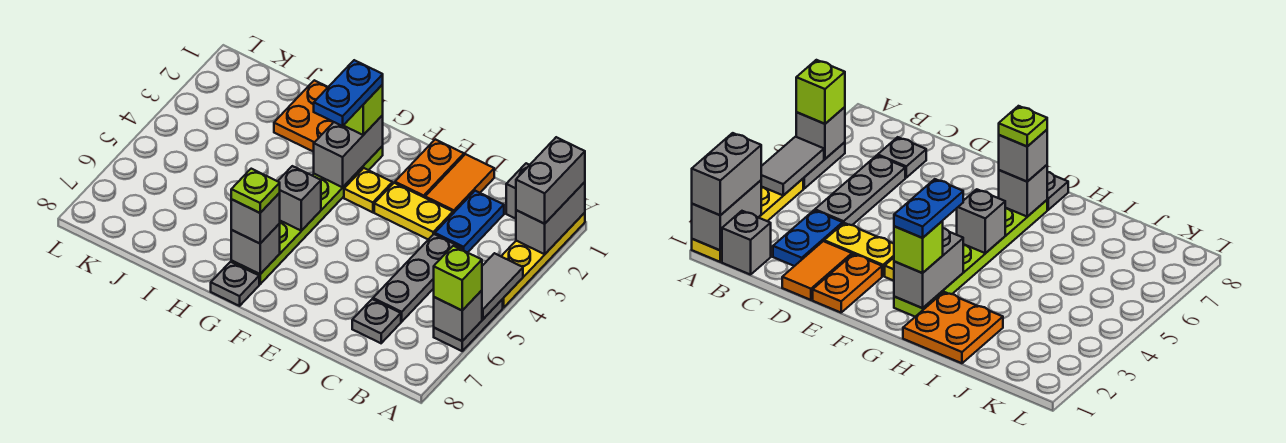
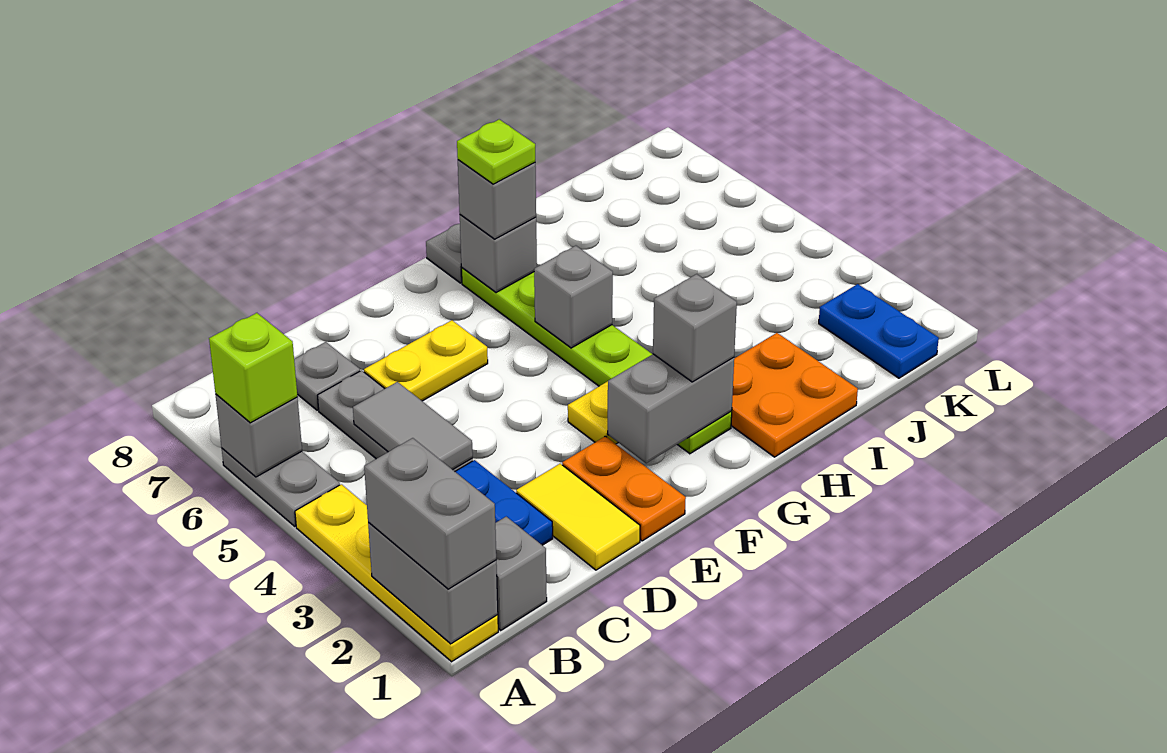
grey 1x2 tile [482,253,523,319] -> grey 1x2 tile moved to [353,382,473,470]
orange 1x2 tile [425,154,494,213] -> yellow 1x2 tile [516,464,640,570]
yellow 1x2 plate [374,183,453,240] -> yellow 1x2 plate moved to [364,320,488,401]
grey 1x2 brick [314,115,383,187] -> grey 1x2 brick turned to [608,354,734,463]
lime 1x1 brick [343,85,383,135] -> grey 1x1 brick [653,274,737,382]
blue 1x2 plate [314,60,383,126] -> blue 1x2 plate moved to [819,284,939,378]

